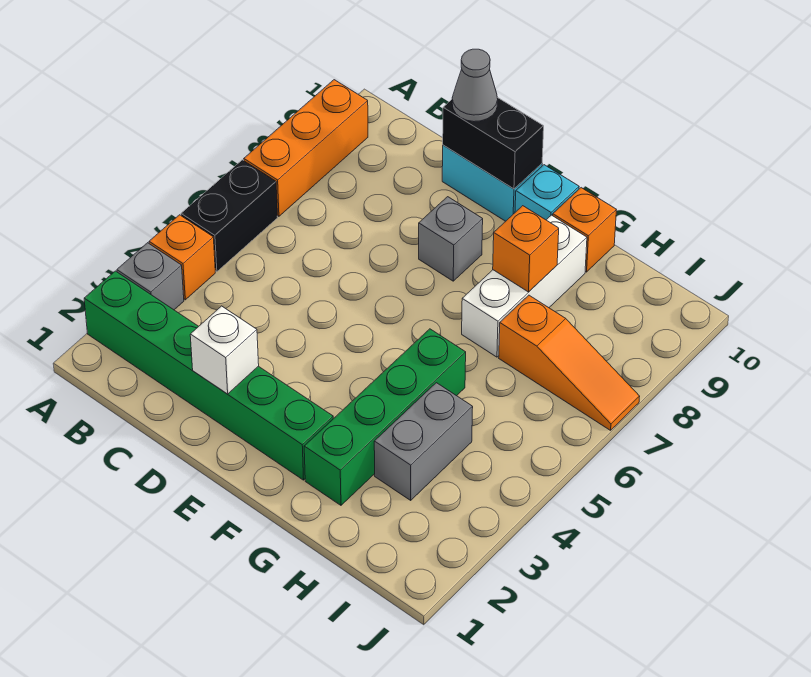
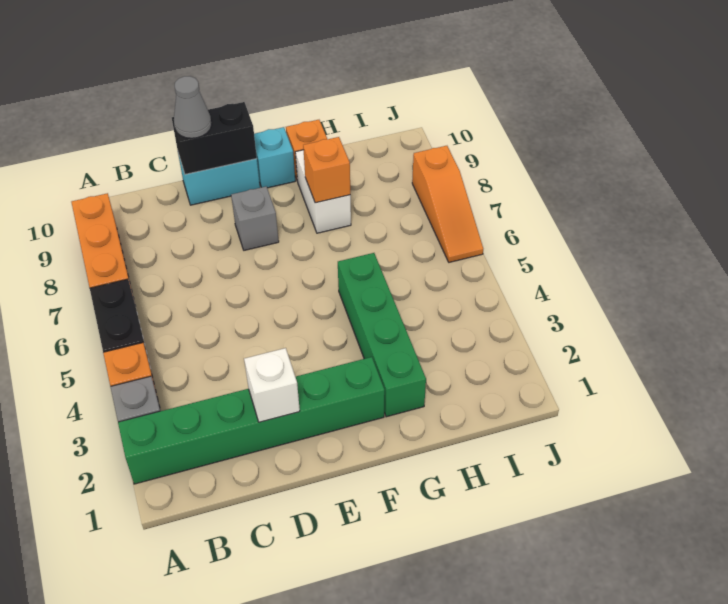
white 1x3 brick [462,215,587,357] -> white 1x2 brick [295,150,351,233]
grey 1x2 brick [374,383,473,500] -> none
orange 1x3 slope [499,295,640,430] -> orange 1x3 slope turned to [412,146,483,262]

